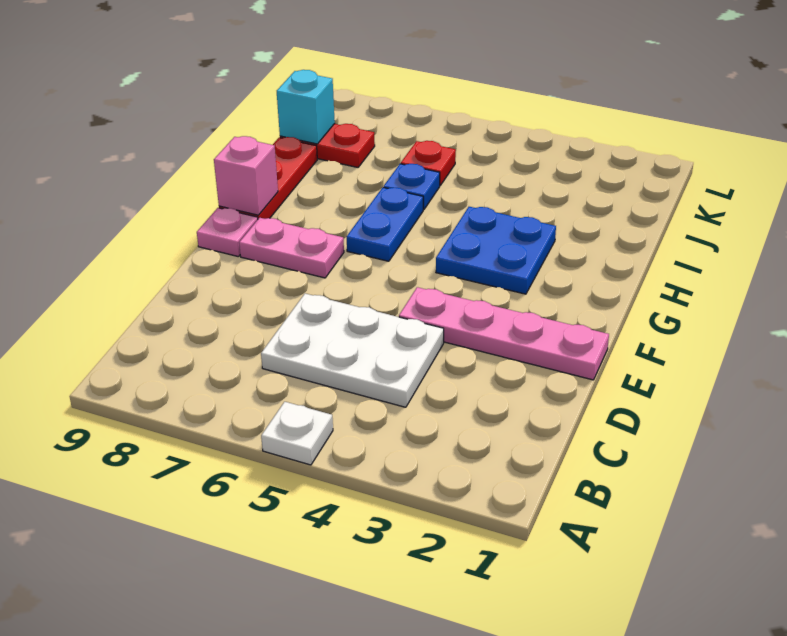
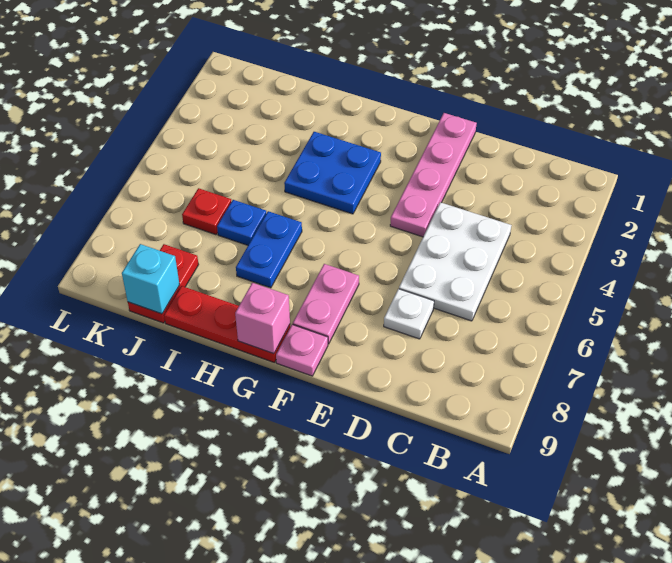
white 1x1 plate [261,402,333,465] -> white 1x1 plate moved to [384,289,434,339]
blue 1x2 plate [347,187,423,261] -> blue 1x2 plate turned to [236,211,302,288]

